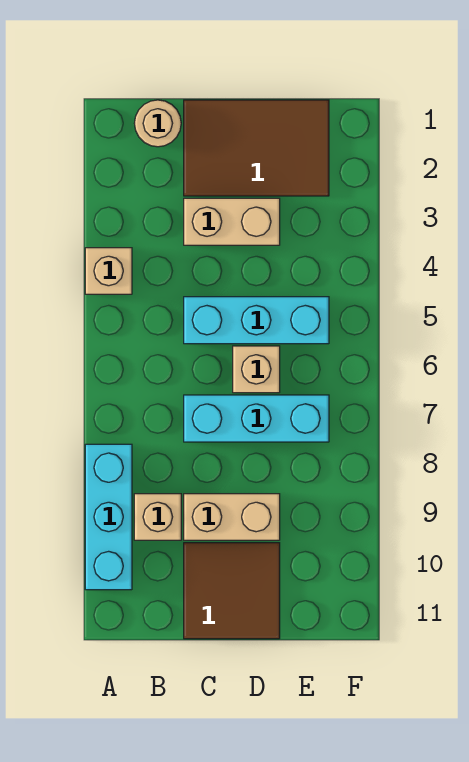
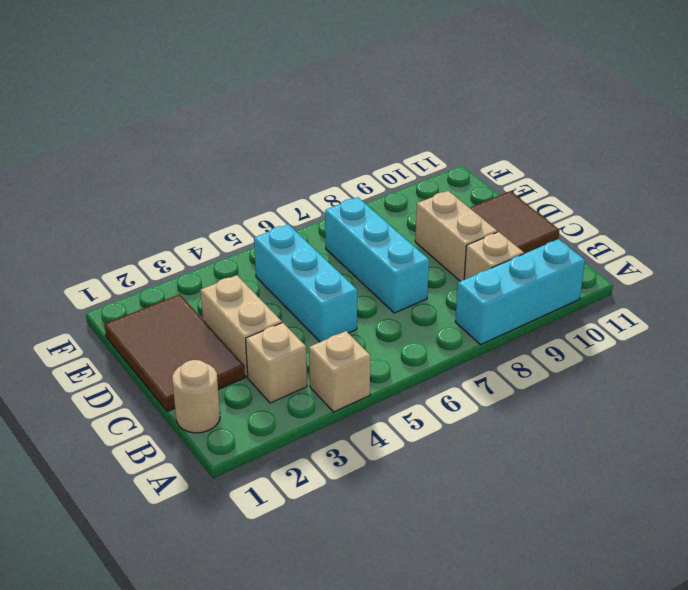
tan 1x1 brick [233,346,280,393] -> tan 1x1 brick moved to [246,323,307,403]

